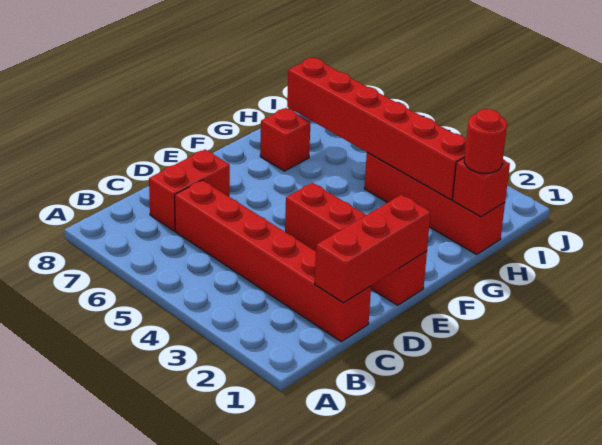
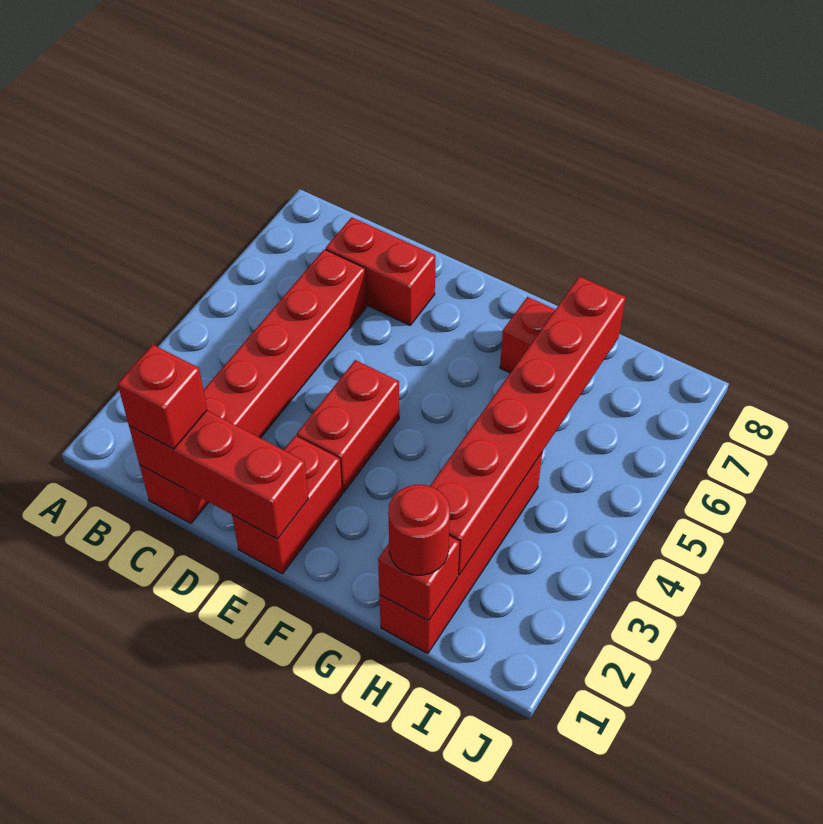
none -> red 1x1 brick [118,345,207,449]

